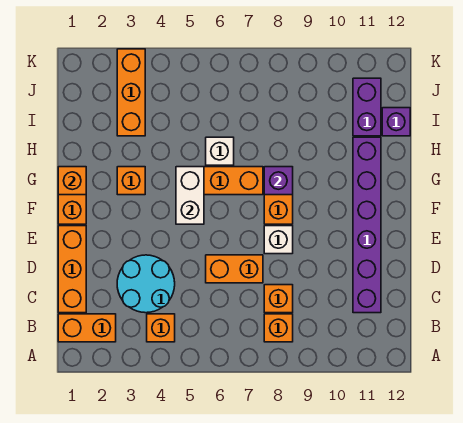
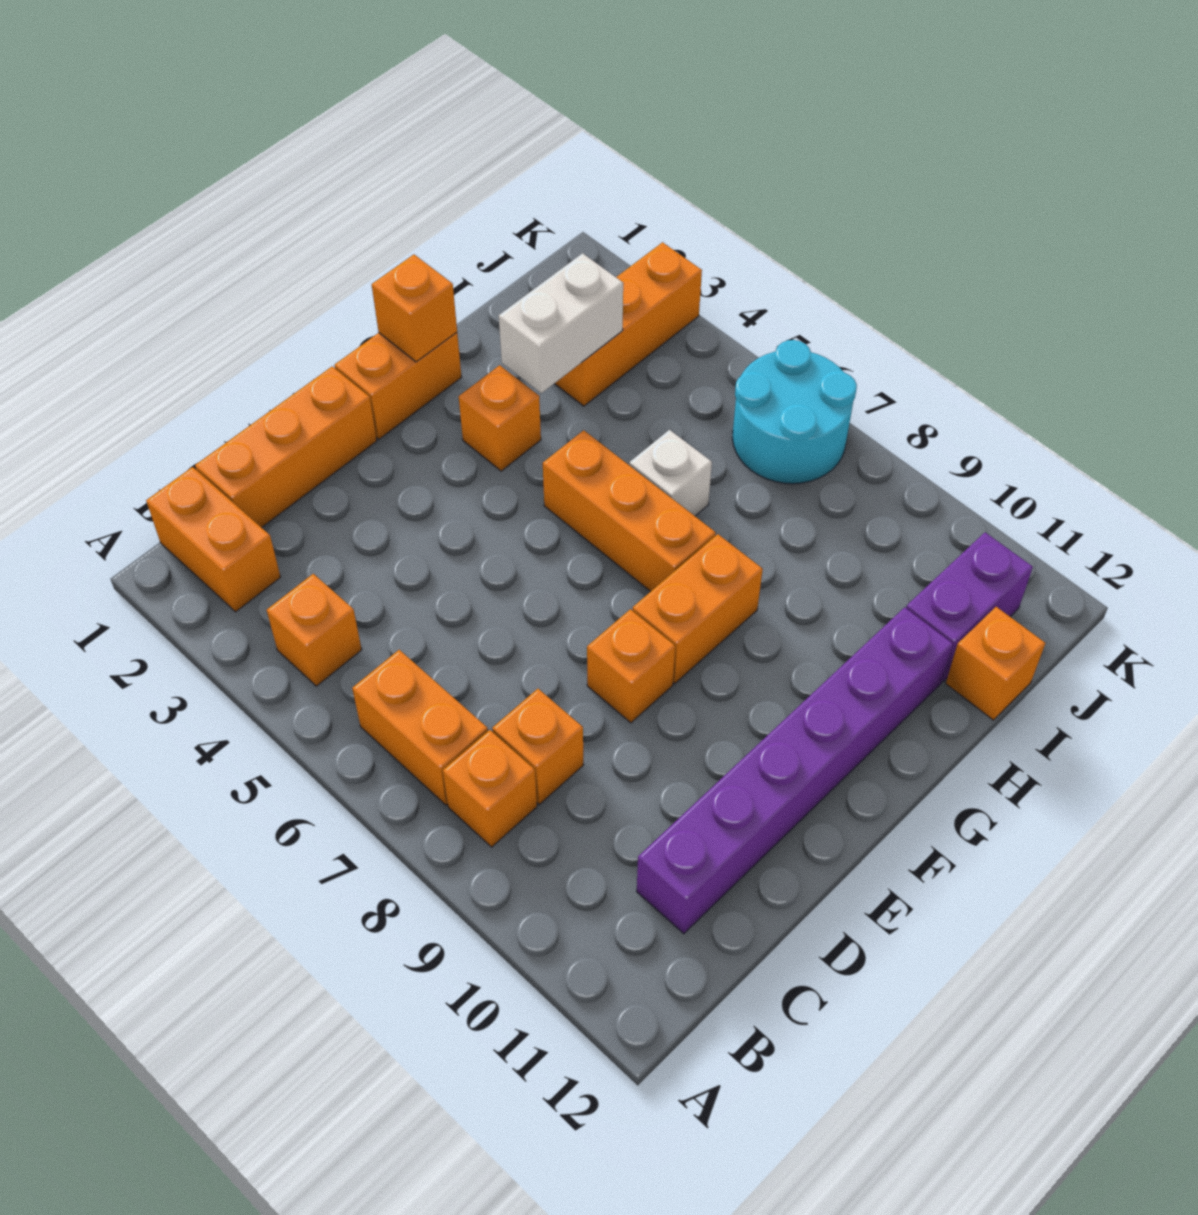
cyan 2x2 round brick [117,255,175,313] -> cyan 2x2 round brick moved to [732,340,857,484]
orange 1x2 brick [206,255,263,283] -> orange 1x2 brick moved to [352,650,488,805]
white 1x1 brick [264,226,293,254] -> orange 1x1 brick [587,609,675,723]
white 1x2 brick [176,167,204,224] -> white 1x2 brick moved to [499,253,623,393]
purple 1x1 brick [264,167,293,195] -> none
purple 1x1 brick [382,108,410,136] -> orange 1x1 brick [946,607,1045,720]

